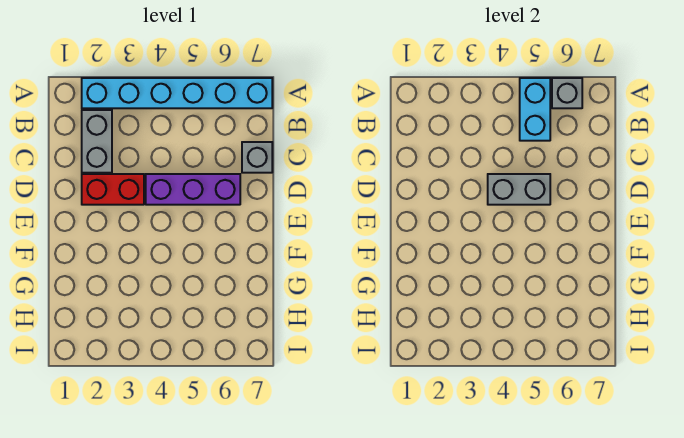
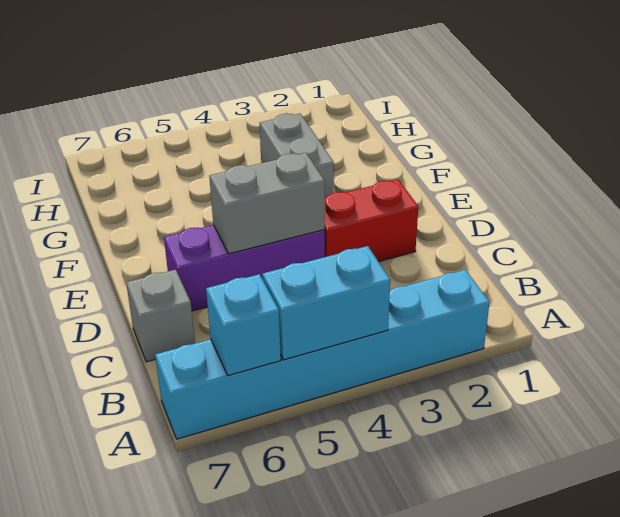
cyan 1x2 brick [520,78,550,141] -> cyan 1x2 brick turned to [262,246,390,360]
grey 1x1 brick [552,78,582,108] -> cyan 1x1 brick [206,274,281,375]
grey 1x2 brick [82,110,112,173] -> grey 1x2 brick moved to [259,114,334,197]

